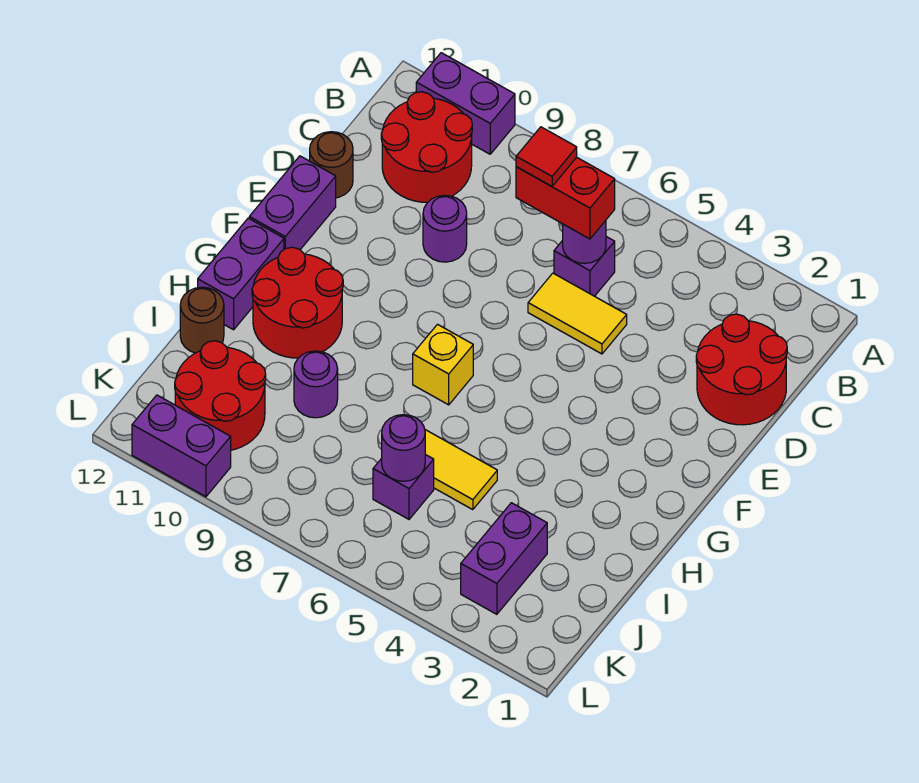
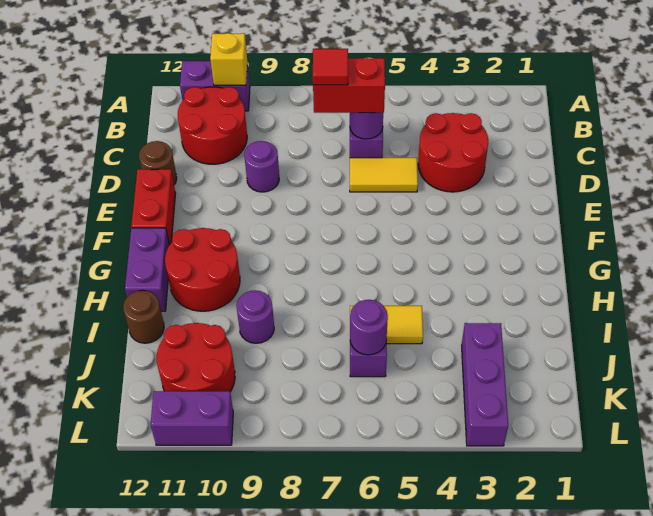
red 2x2 round brick [696,314,787,425] -> red 2x2 round brick moved to [418,113,488,192]
purple 1x2 brick [249,156,336,249] -> red 1x2 brick [131,169,176,245]
yellow 1x1 brick [413,324,473,405] -> yellow 1x1 brick moved to [210,33,247,85]
purple 1x2 brick [461,503,547,614] -> purple 1x3 brick [462,323,508,446]

